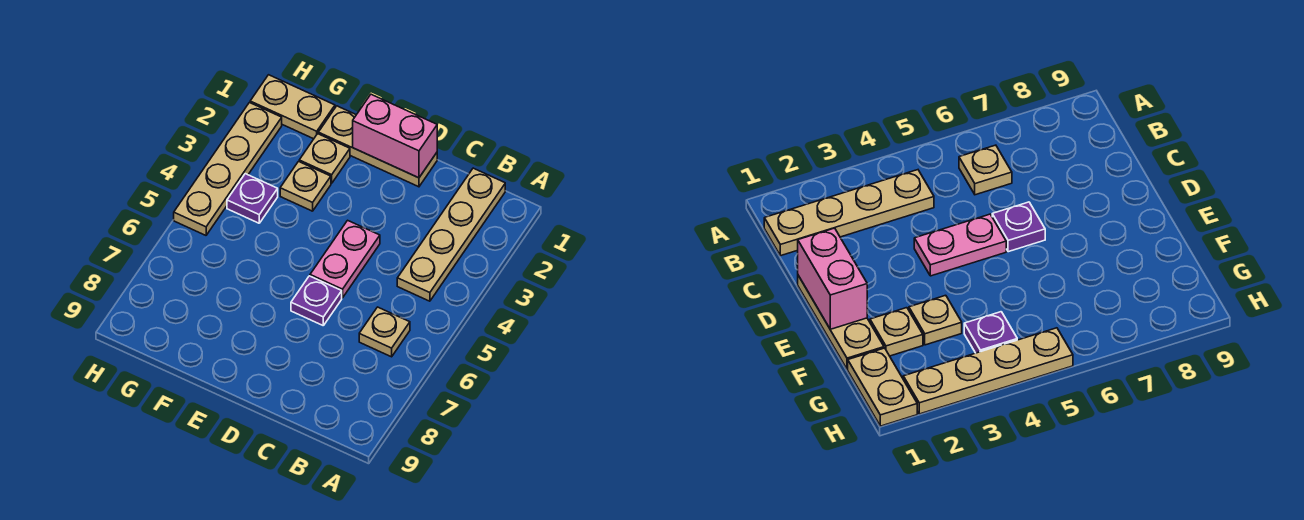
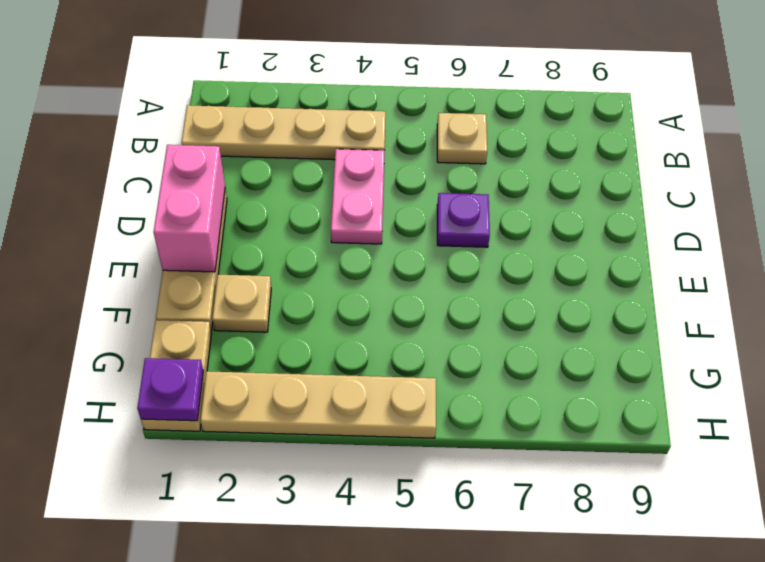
pink 1x2 plate [310,220,380,298] -> pink 1x2 plate turned to [331,149,385,244]
tan 1x1 plate [280,162,331,211] -> none
purple 1x1 plate [227,174,278,223] -> purple 1x1 plate moved to [137,358,203,421]

